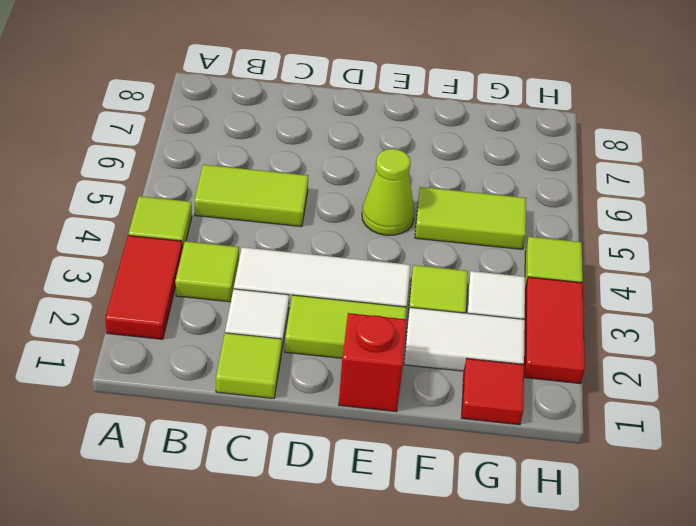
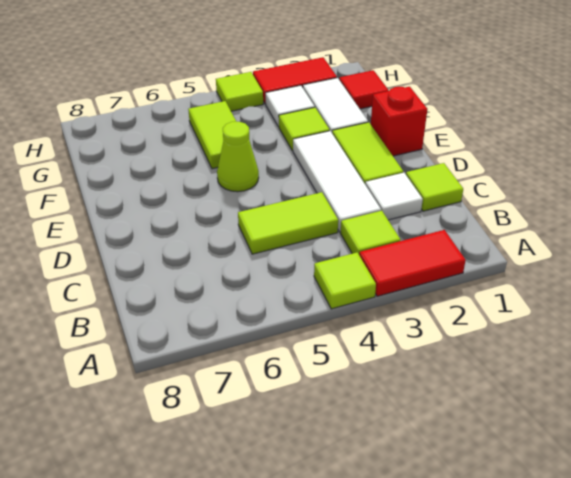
lime 1x2 tile [194,165,308,227] -> lime 1x2 tile turned to [238,192,338,254]

